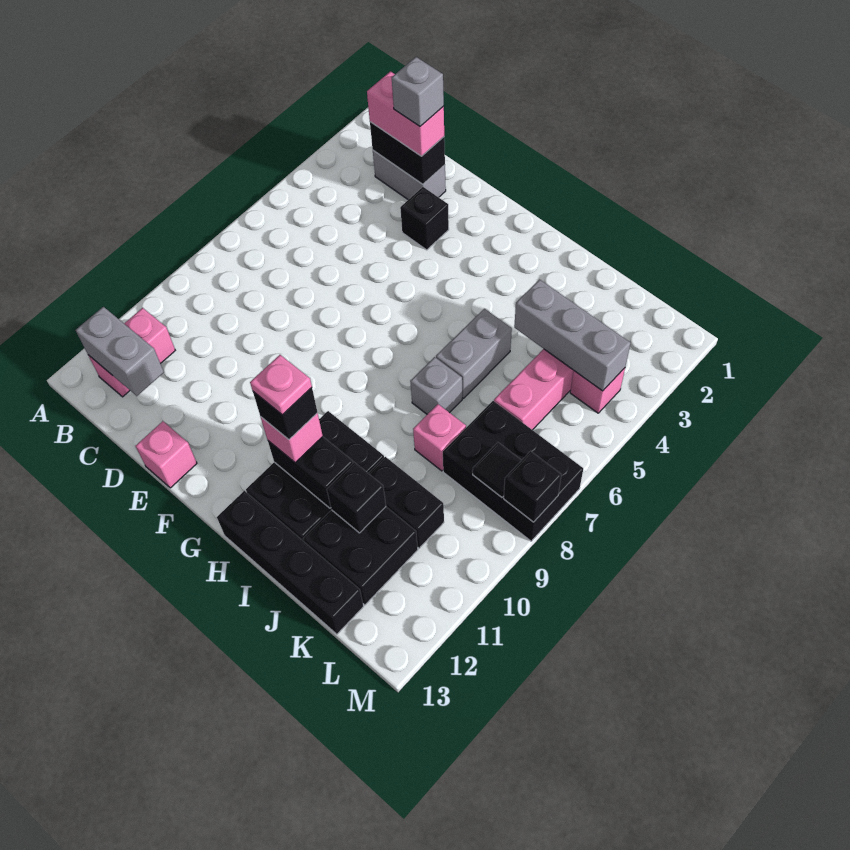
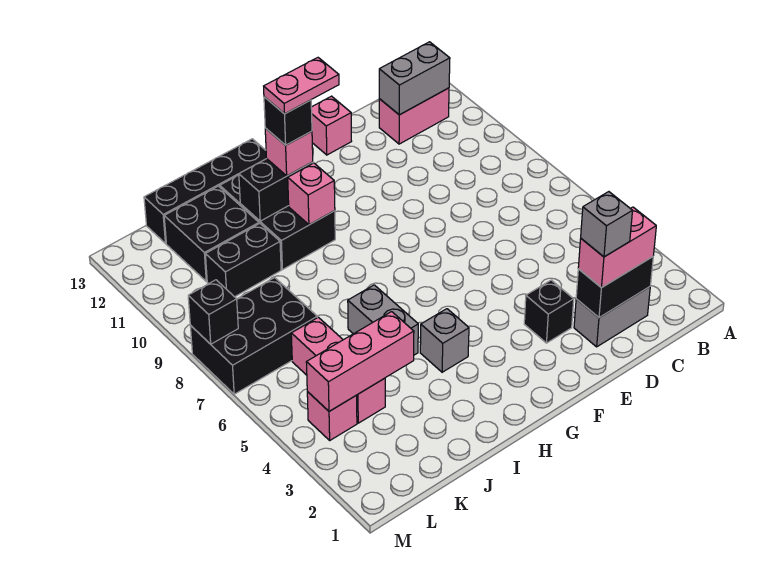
pink 1x2 brick [88,308,175,397] -> pink 1x2 brick turned to [379,88,449,144]
pink 1x1 plate [250,355,312,415] -> pink 1x2 plate [264,58,339,114]
grey 1x1 brick [410,357,462,414] -> grey 1x1 brick moved to [420,309,469,372]
grey 1x3 brick [514,280,631,391] -> pink 1x3 brick [306,312,414,411]
pink 1x1 brick [413,404,466,471] -> pink 1x1 brick moved to [288,163,335,225]
black 1x1 brick [327,462,386,533] -> none
black 1x1 tile [473,443,521,497] -> none

